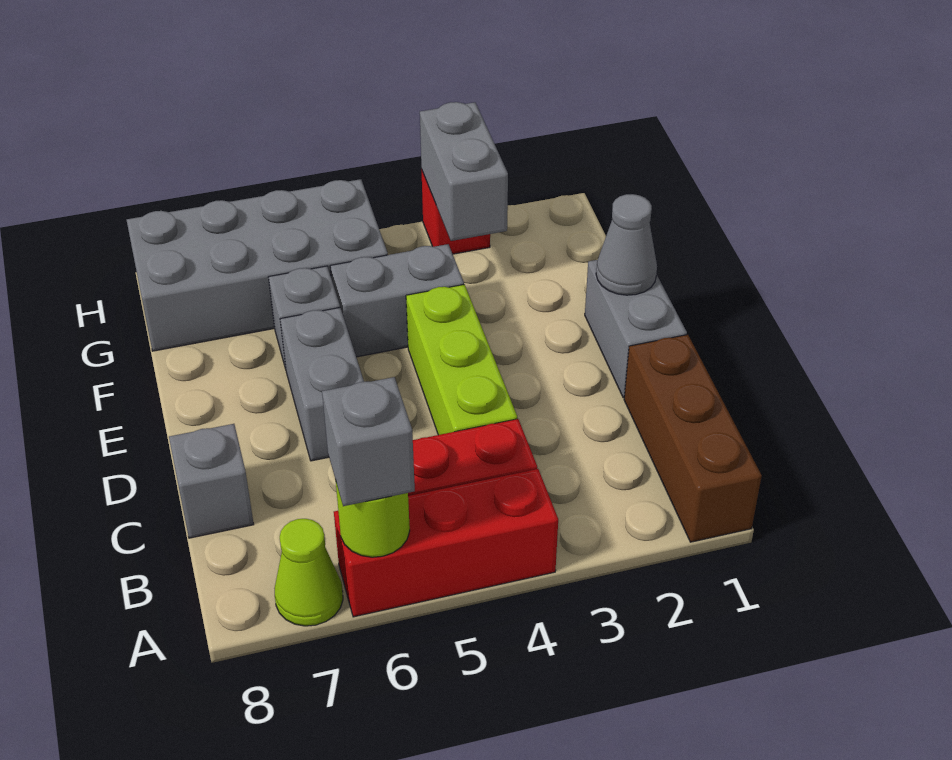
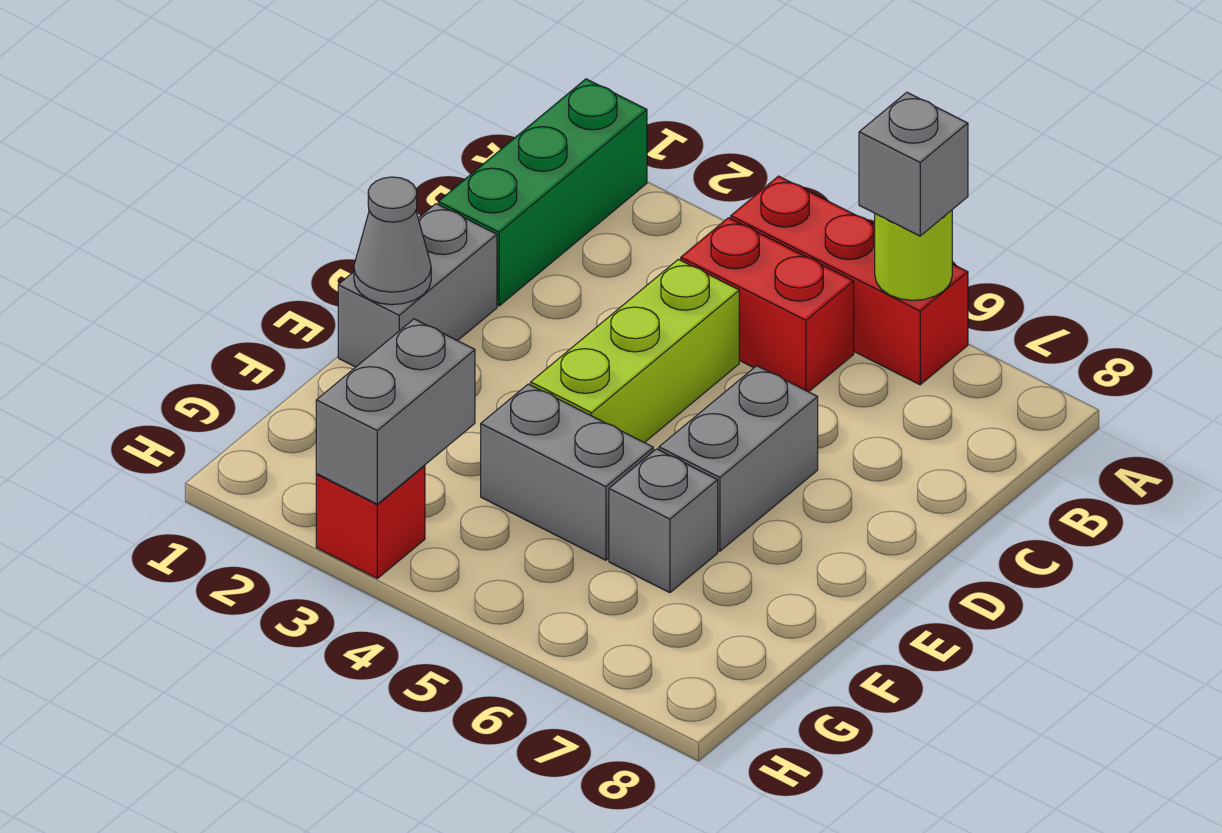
brown 1x3 brick [624,335,762,542] -> green 1x3 brick [438,79,647,306]
lime 1x1 cone [275,519,343,626] -> none
grey 1x1 brick [169,424,254,538] -> none
grey 2x4 brick [127,179,388,351] -> none

